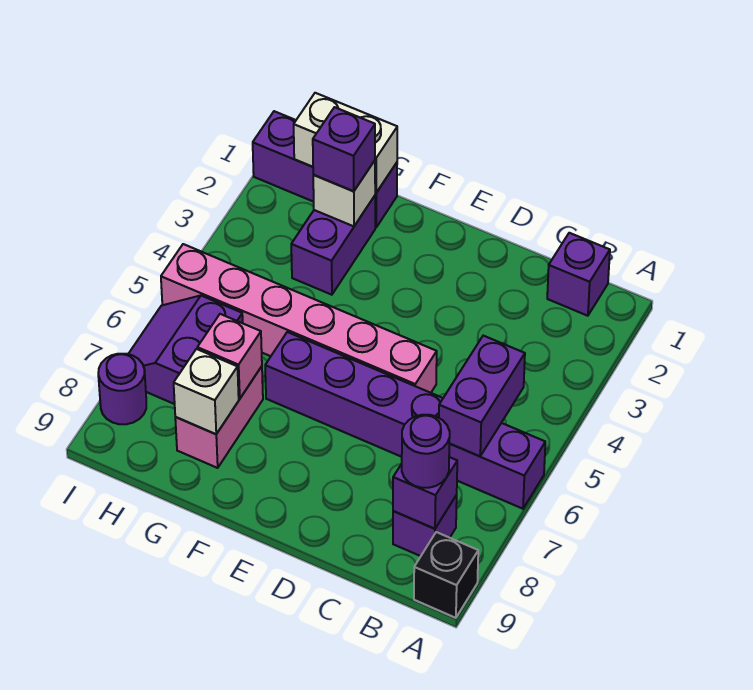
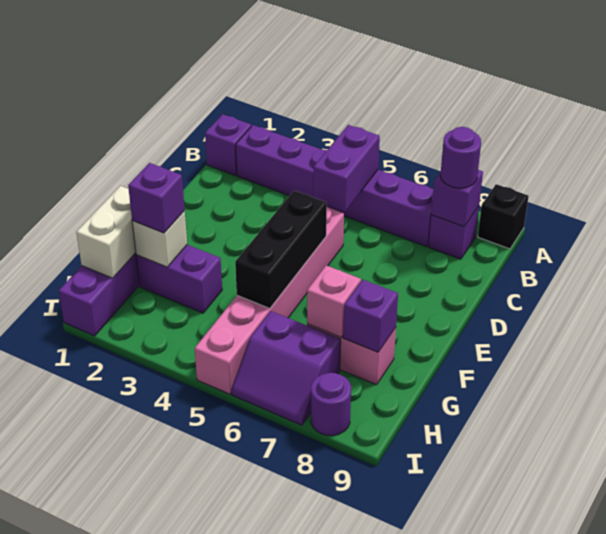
purple 1x6 brick [265,332,545,509] -> purple 1x6 brick turned to [236,125,434,247]
purple 1x2 brick [439,336,525,456] -> purple 1x2 brick turned to [313,125,380,212]
none -> black 1x3 brick [235,190,327,308]
white 1x1 brick [174,349,239,434] -> purple 1x1 brick [343,280,398,352]

